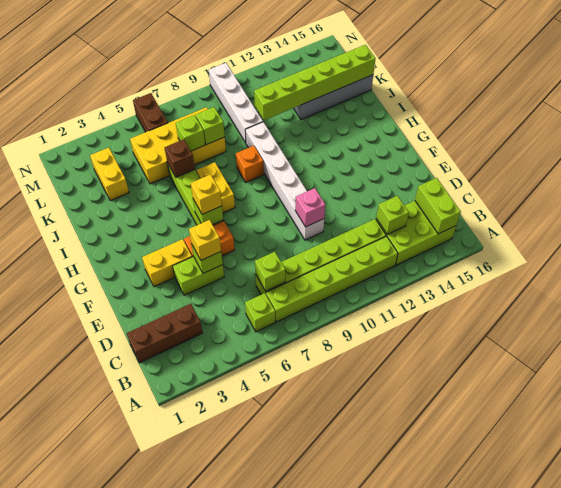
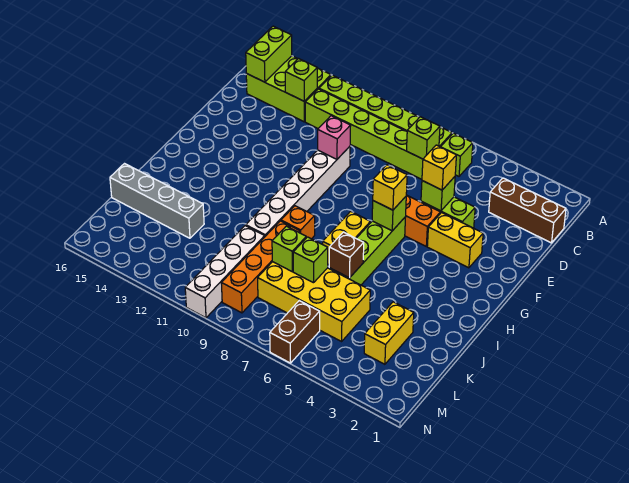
none -> orange 1x4 brick [221,221,300,313]
lime 1x6 brick [254,45,375,120] -> none

